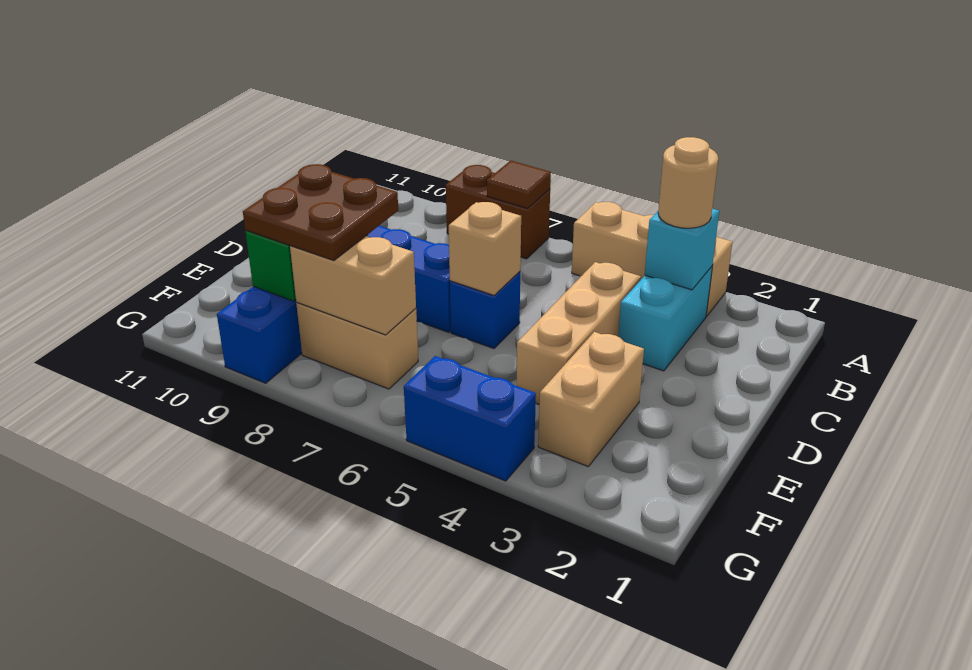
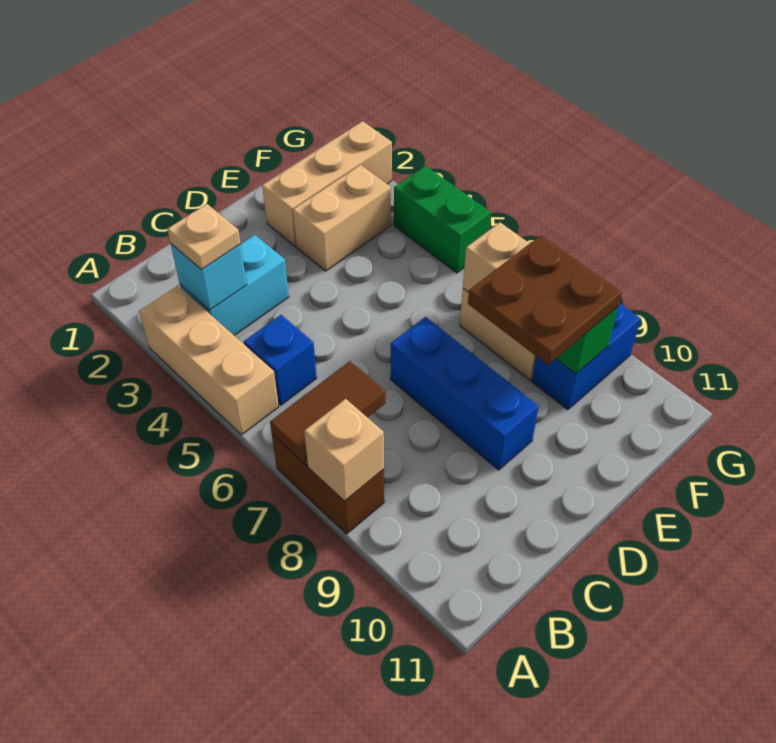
brown 1x1 tile [487,161,551,209] -> brown 1x2 tile [270,361,386,466]
tan 1x1 round brick [658,137,718,228] -> tan 1x1 plate [167,204,241,269]
tan 1x3 brick [516,262,641,404] -> tan 1x3 brick moved to [262,121,392,246]
blue 1x1 brick [450,272,520,348] -> blue 1x1 brick moved to [244,315,317,405]
tan 1x1 brick [449,202,521,296] -> tan 1x1 brick moved to [304,399,384,501]
blue 1x2 brick [404,356,536,481] -> green 1x2 brick [394,166,491,273]

